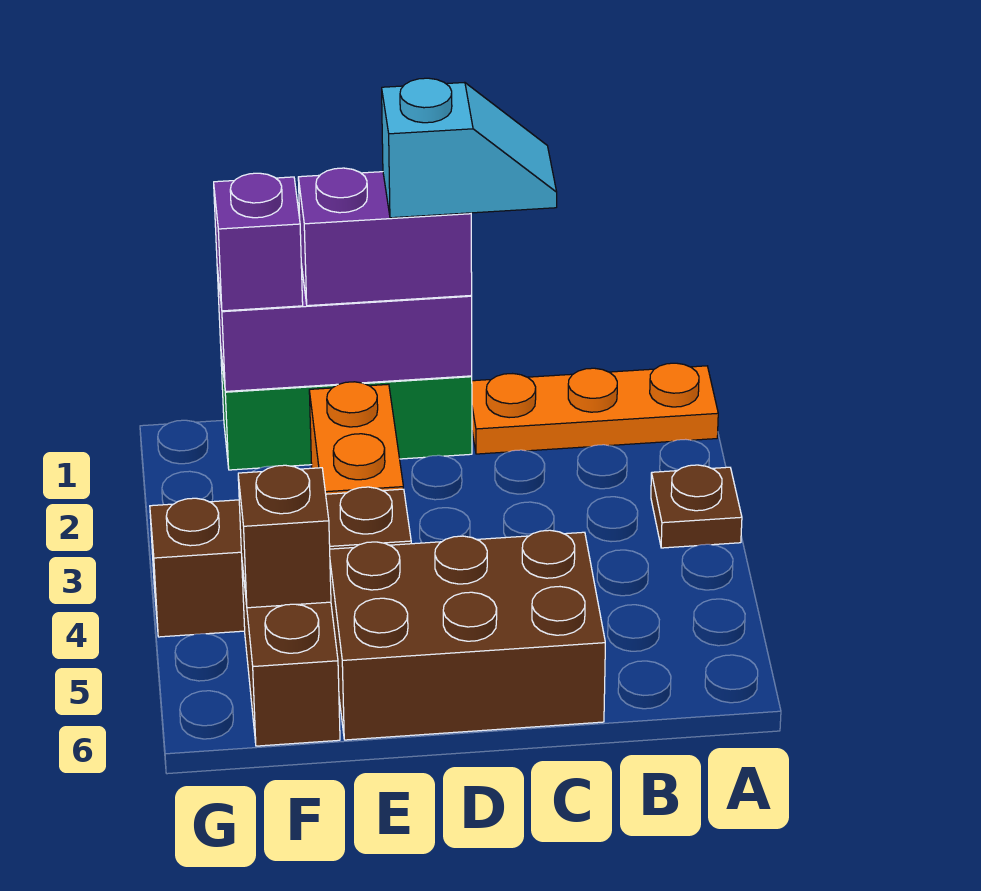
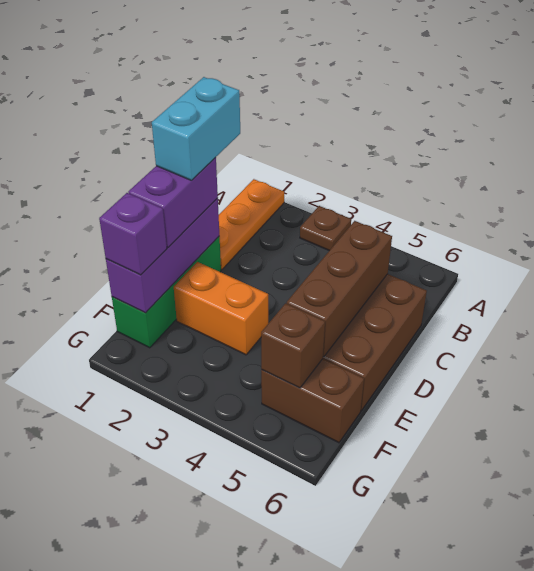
cyan 1x2 slope [382,78,557,218] -> cyan 1x2 brick [152,77,240,180]
brown 1x3 brick [150,487,411,637] -> brown 1x3 brick moved to [287,221,392,357]

